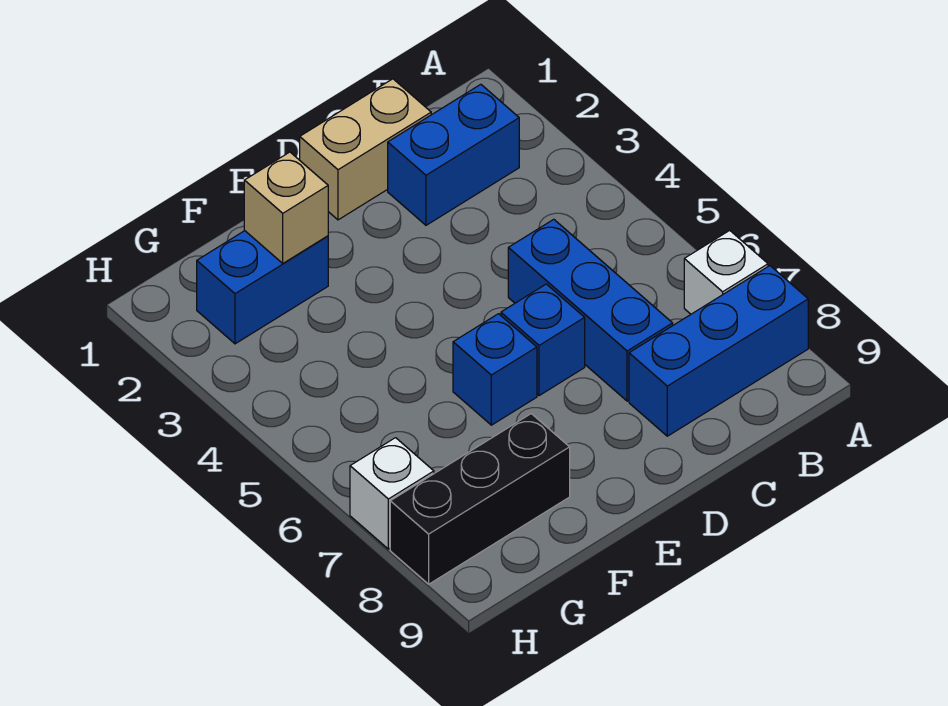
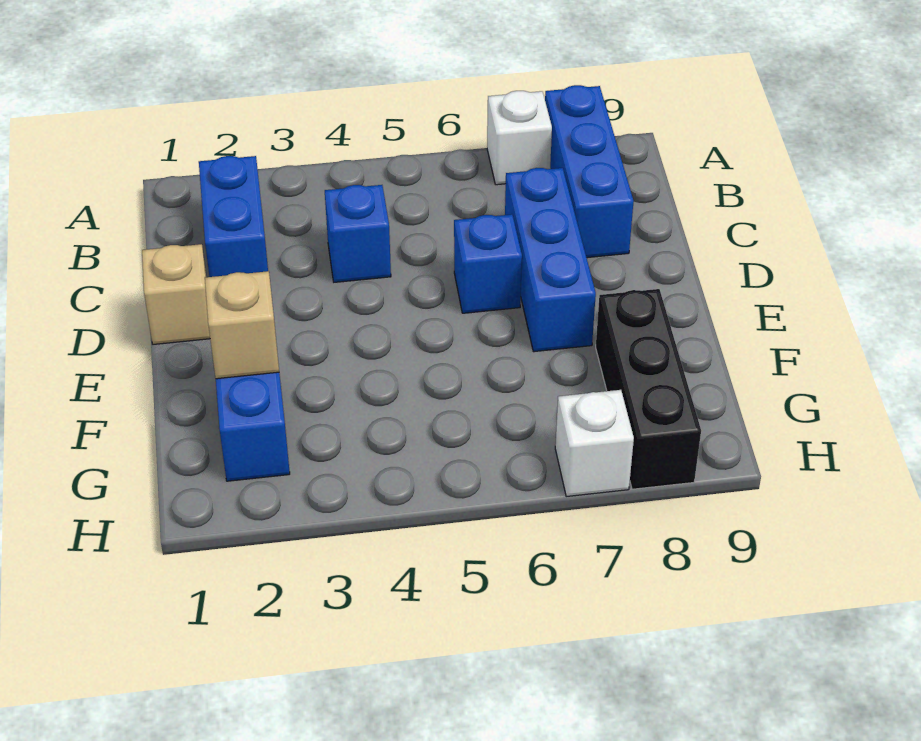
tan 1x2 brick [300,79,431,220] -> tan 1x1 brick [142,244,210,344]
blue 1x3 brick [508,219,673,401] -> blue 1x3 brick turned to [505,168,596,352]
blue 1x1 brick [453,314,537,425] -> blue 1x1 brick moved to [325,185,391,282]

